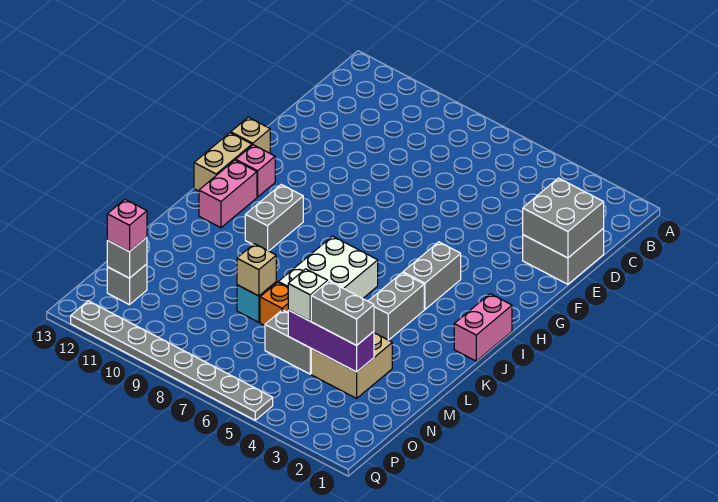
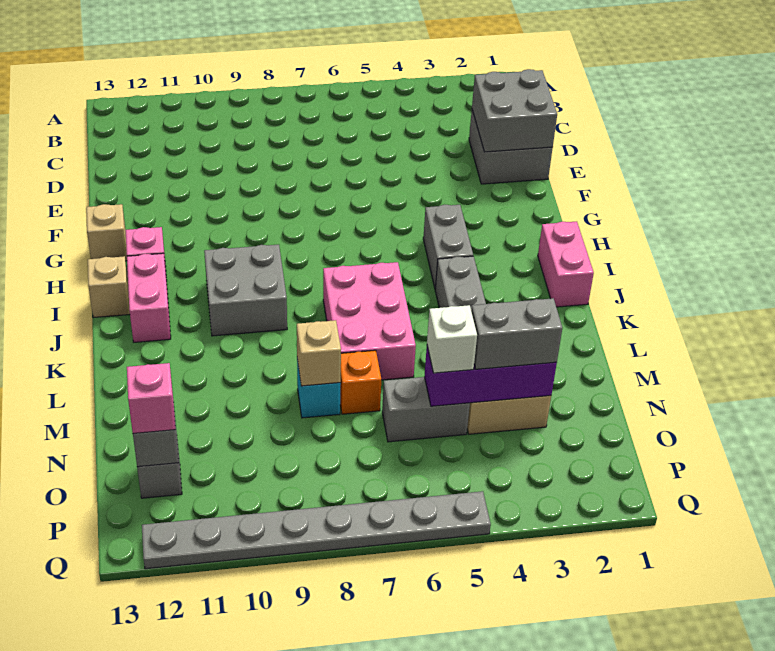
tan 1x2 brick [194,133,252,191] -> tan 1x1 brick [88,256,130,318]
grey 1x2 brick [245,184,303,251] -> grey 2x2 brick [204,245,287,336]
white 2x3 brick [278,236,378,299] -> pink 2x3 brick [323,262,416,380]

